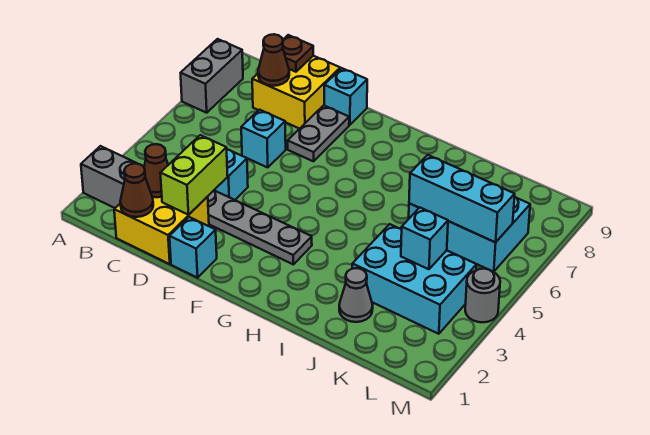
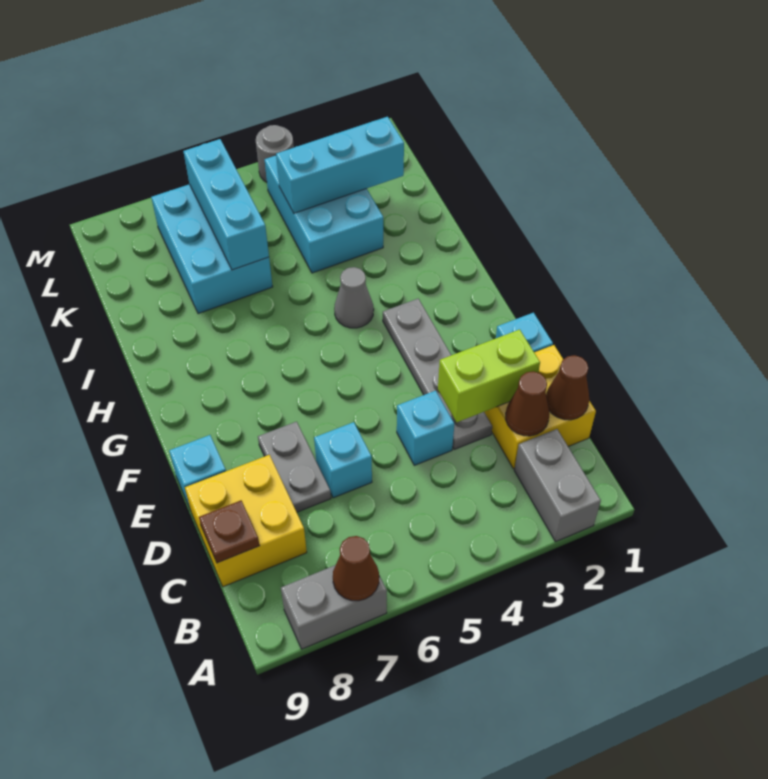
brown 1x1 cone [258,34,289,86] -> brown 1x1 cone moved to [333,536,379,601]
grey 1x2 plate [288,105,349,161] -> grey 1x2 plate turned to [258,422,331,512]
grey 1x1 cone [339,268,373,322] -> grey 1x1 cone moved to [334,267,374,328]
cyan 1x1 brick [401,208,448,269] -> cyan 1x3 brick [276,117,404,213]

